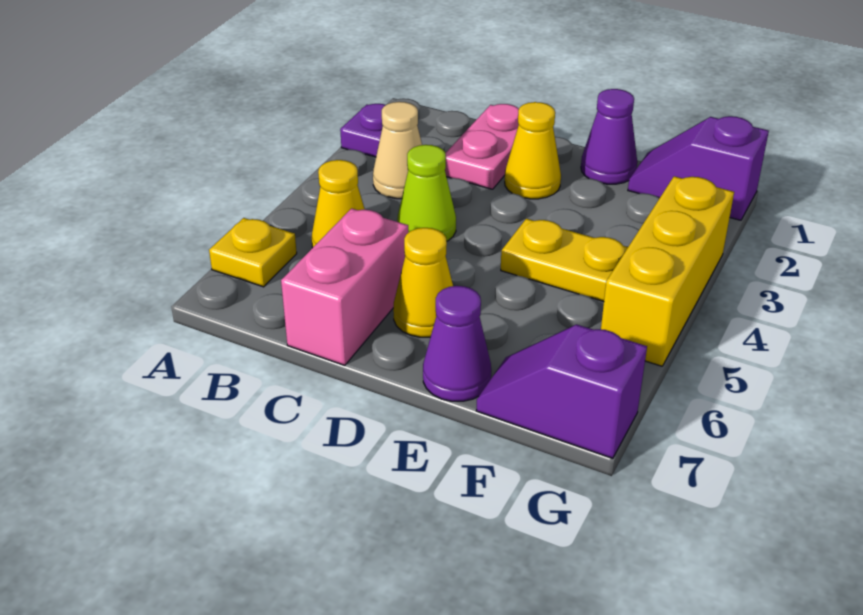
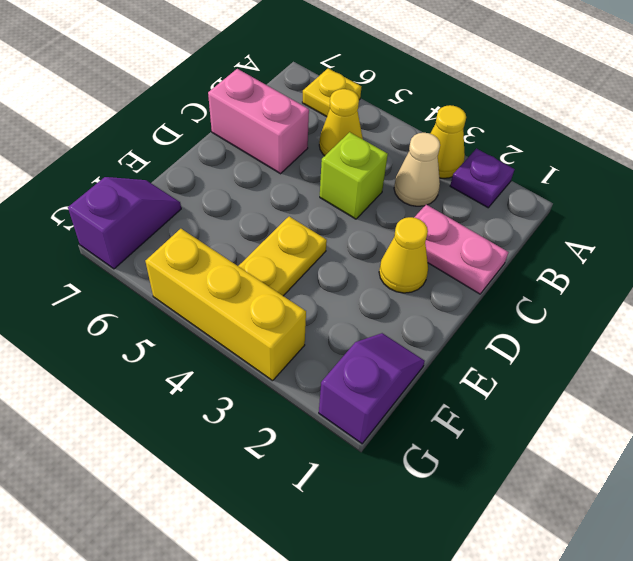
lime 1x1 cone [397,145,456,241] -> lime 1x1 brick [320,132,388,219]
yellow 1x1 cone [393,228,453,337] -> yellow 1x1 cone moved to [430,105,466,178]
purple 1x1 cone [581,89,637,184] -> none
purple 1x1 cone [423,286,491,401] -> none

